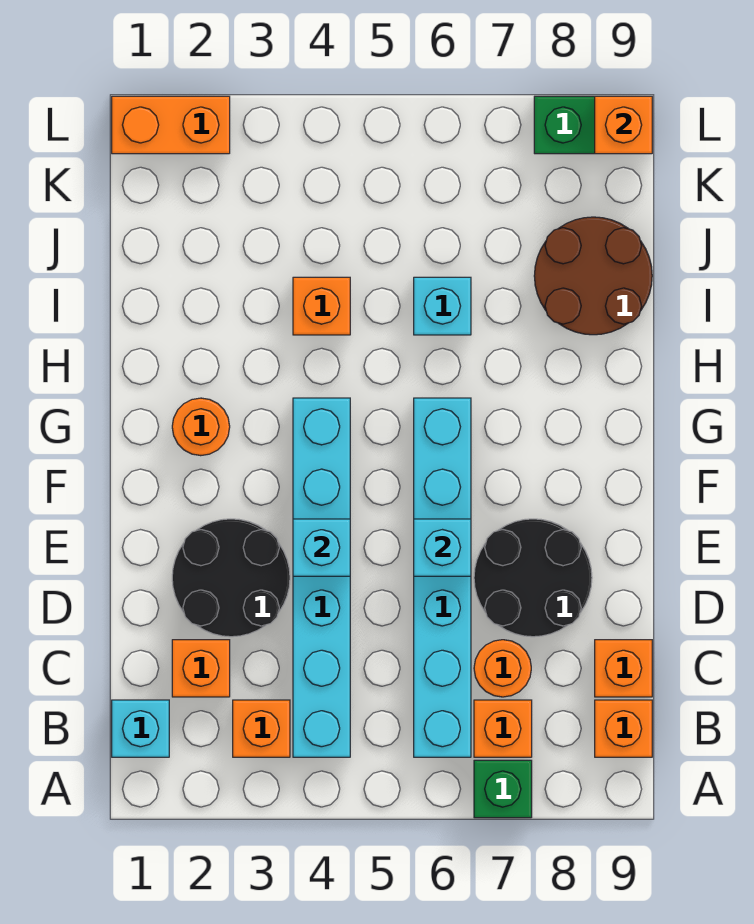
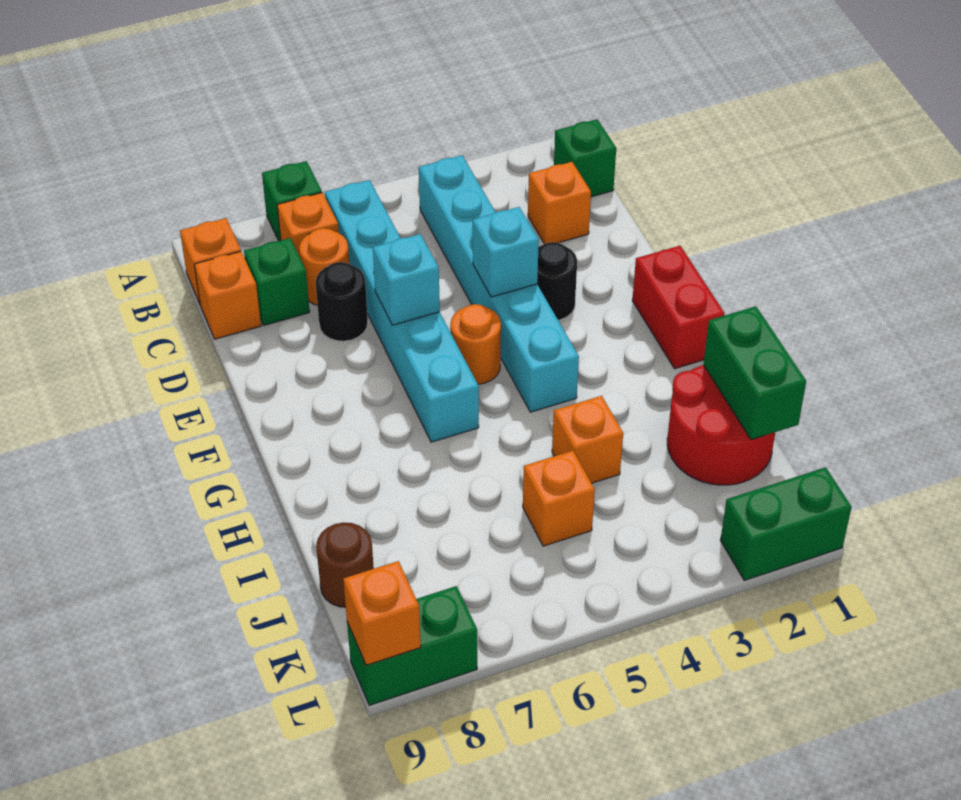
cyan 1x1 brick [112,700,169,757] -> green 1x1 brick [554,119,616,197]
orange 1x1 brick [233,700,290,757] -> orange 1x1 brick moved to [523,451,595,546]
none -> green 1x1 brick [244,238,310,325]
black 2x2 round brick [172,519,290,637] -> black 1x1 round brick [537,242,577,320]
black 2x2 round brick [474,519,592,637] -> black 1x1 round brick [316,262,368,341]
none -> red 1x2 brick [632,246,725,369]
orange 1x1 round brick [172,398,230,456] -> orange 1x1 round brick moved to [450,304,501,384]
none -> red 2x2 round brick [667,365,775,485]
none -> green 1x2 brick [703,306,806,440]
cyan 1x1 brick [414,277,471,335] -> none
brown 2x2 round brick [534,217,652,335] -> brown 1x1 round brick [316,522,374,607]
orange 1x2 brick [112,96,230,154] -> green 1x2 brick [720,467,852,580]

